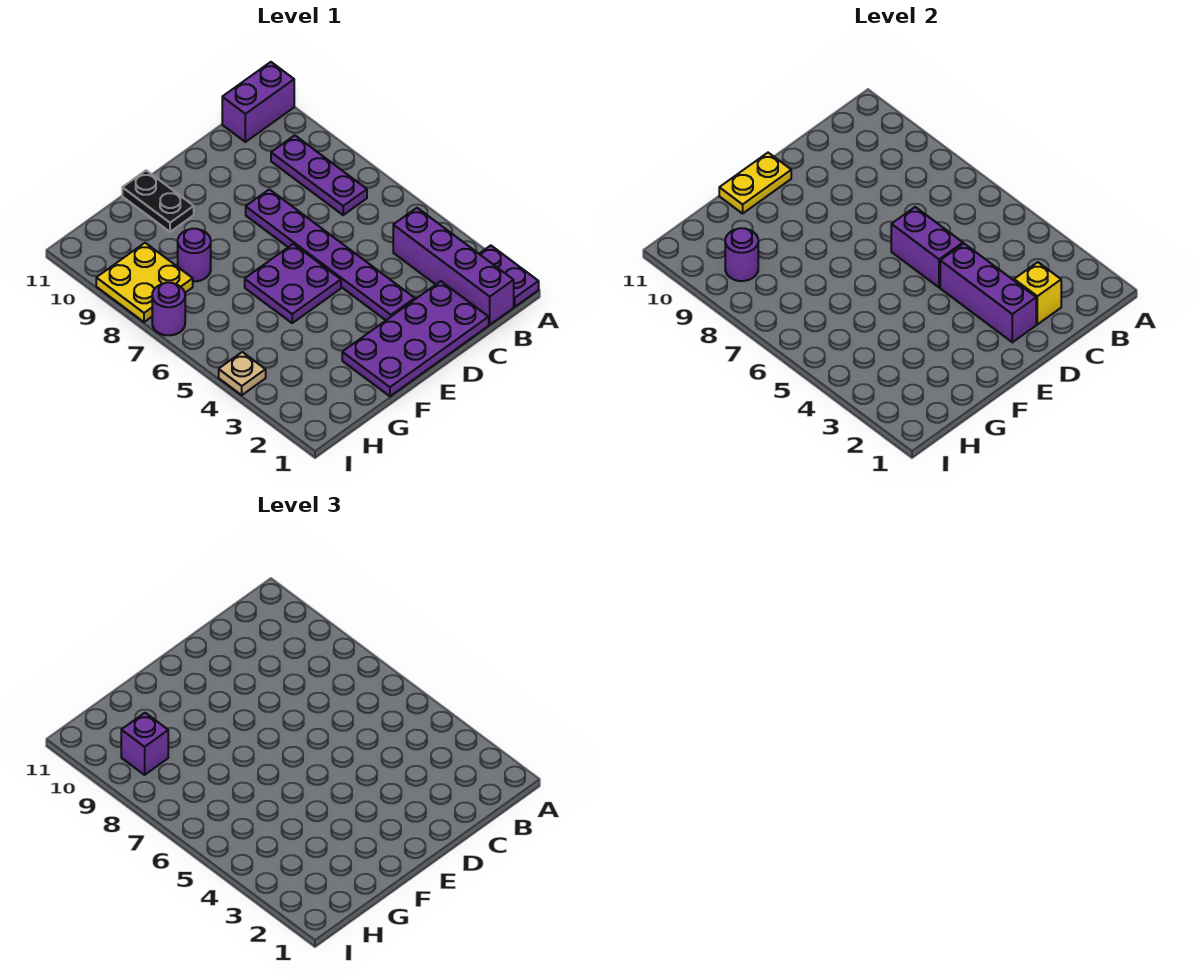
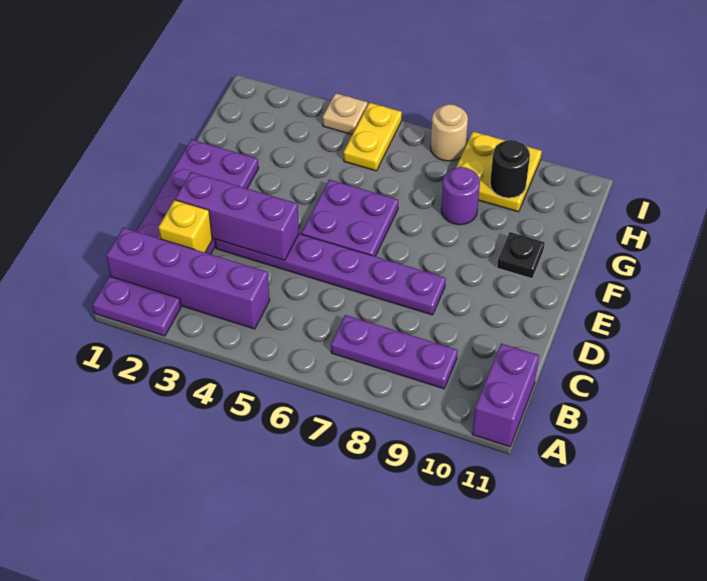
purple 1x2 brick [891,207,963,287] -> none
yellow 1x2 plate [719,153,791,213] -> yellow 1x2 plate moved to [344,103,402,171]
black 1x2 plate [122,170,194,232] -> black 1x1 plate [497,232,545,279]
purple 1x1 round brick [725,228,758,281] -> black 1x1 round brick [490,140,530,198]
purple 1x1 brick [121,713,168,775] -> none
purple 1x1 round brick [152,283,185,335] -> tan 1x1 round brick [431,104,468,161]

